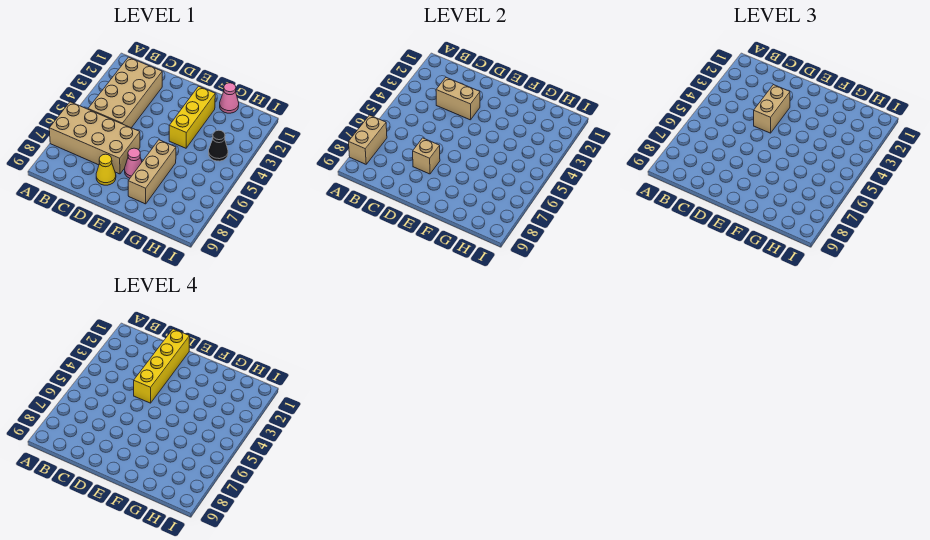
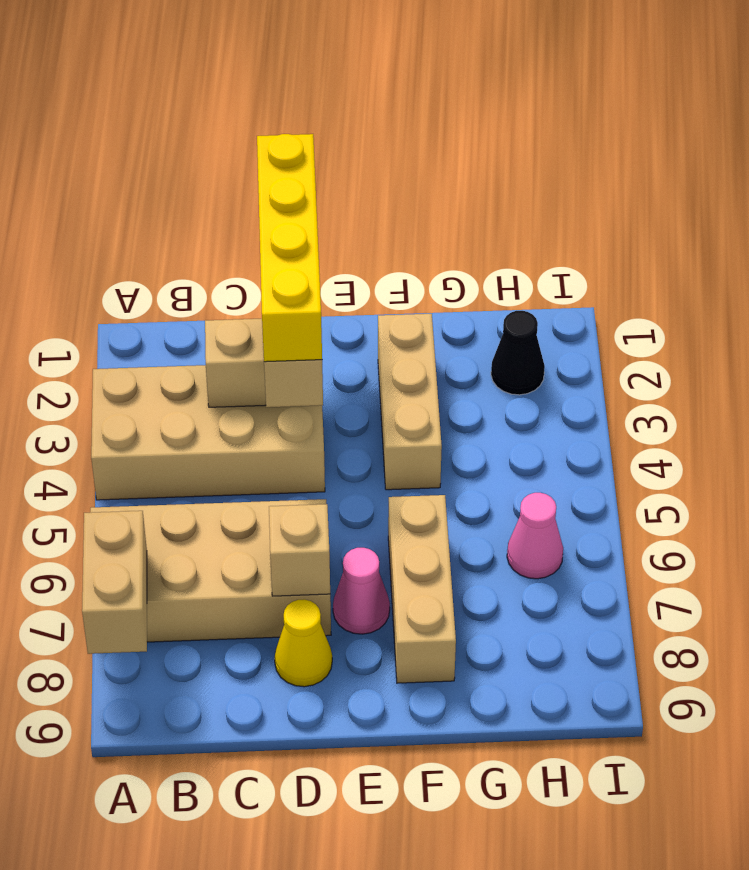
tan 2x4 brick [88,57,162,128] -> tan 2x4 brick turned to [91,365,325,500]
yellow 1x3 brick [169,86,215,148] -> tan 1x3 brick [378,314,442,490]
pink 1x1 cone [220,83,239,113] -> pink 1x1 cone moved to [507,493,563,579]
black 1x1 cone [209,130,228,161] -> black 1x1 cone moved to [491,311,545,395]

